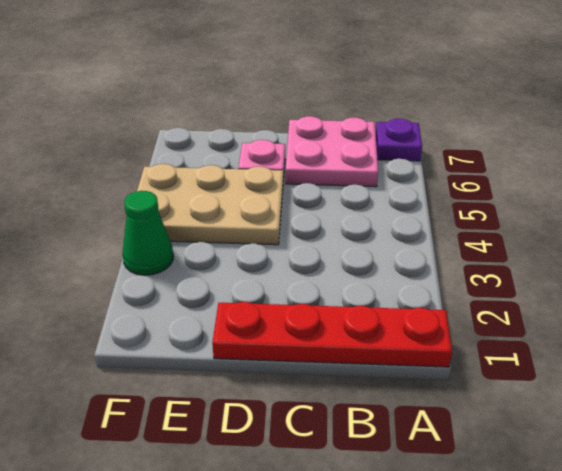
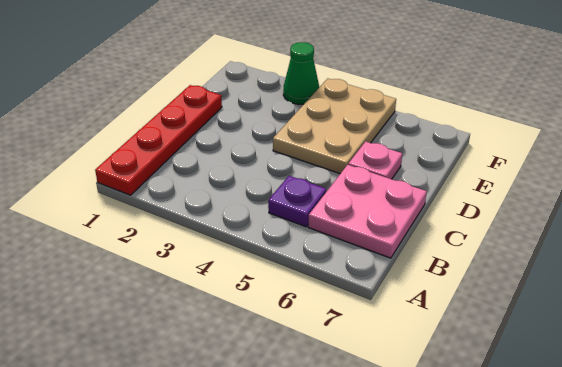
purple 1x1 plate [376,119,422,161] -> purple 1x1 plate moved to [268,176,326,227]

